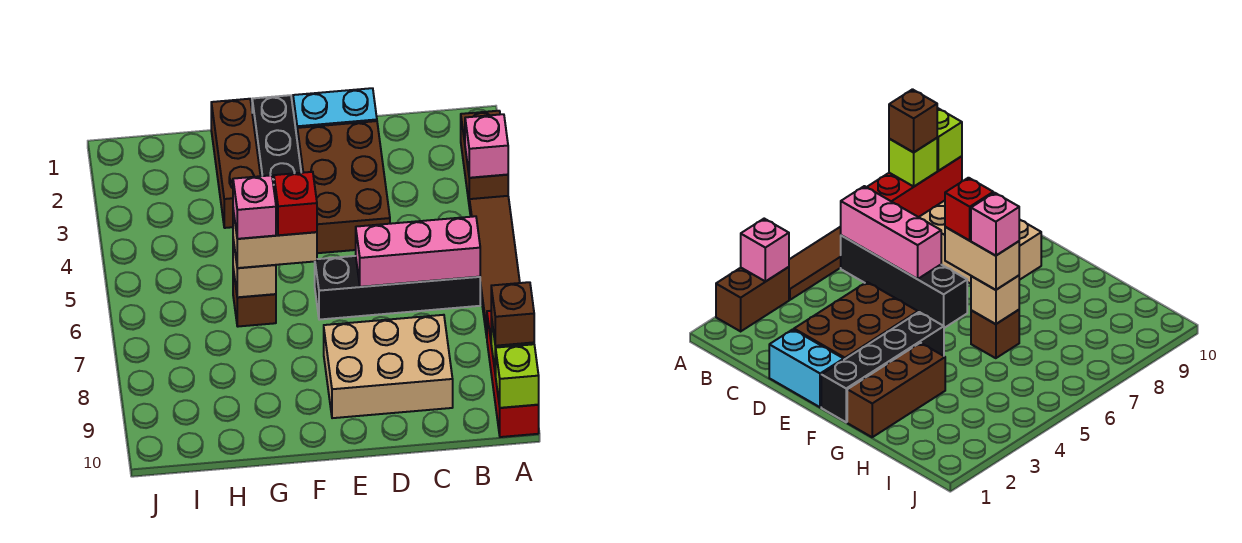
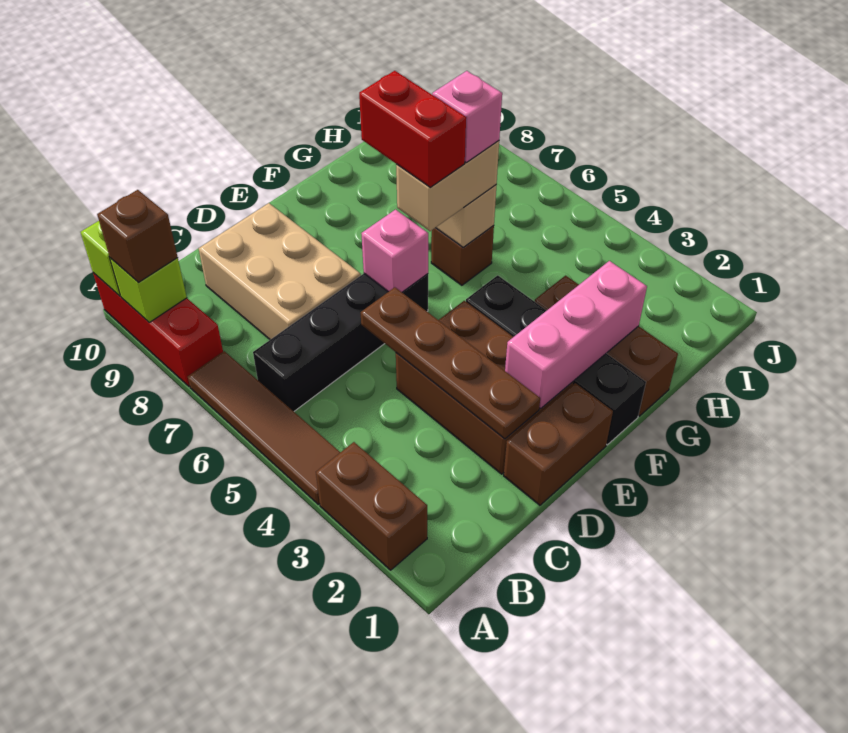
pink 1x1 brick [465,114,508,178] -> pink 1x1 brick moved to [361,210,428,292]
pink 1x3 brick [356,216,480,287] -> pink 1x3 brick moved to [505,261,647,409]
tan 2x3 brick [324,315,453,418] -> tan 2x3 brick turned to [199,203,361,340]
cyan 1x2 brick [293,88,377,136] -> brown 1x2 brick [504,383,613,505]
none -> brown 1x4 plate [361,287,540,439]
red 1x1 brick [274,172,317,235] -> red 1x2 brick [359,71,466,188]

